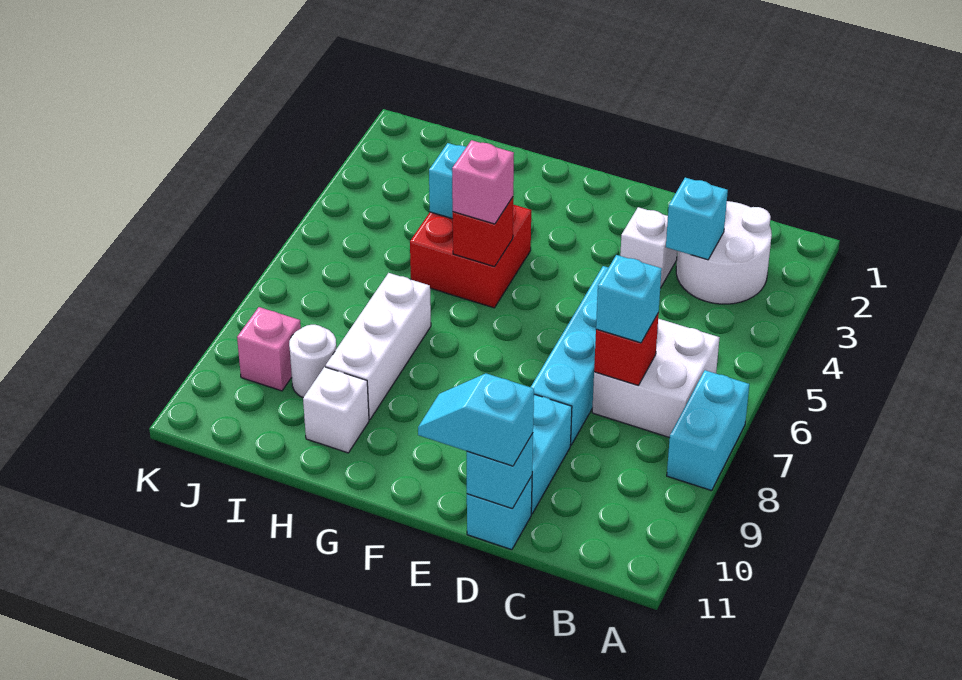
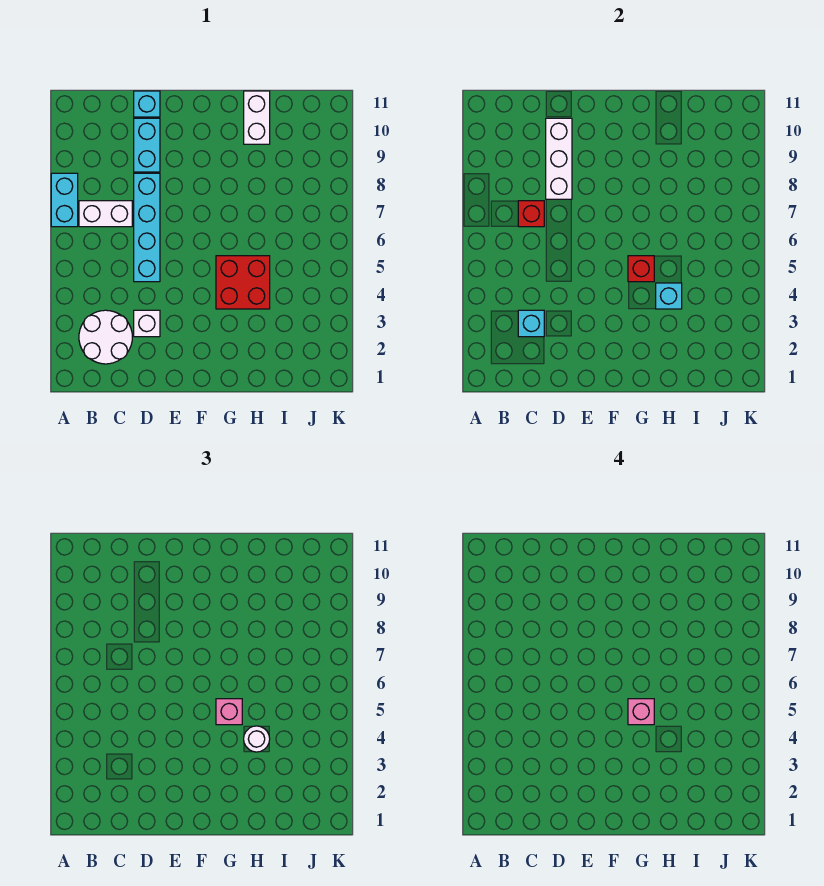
white 2x2 brick [592,319,720,438] -> white 1x2 brick [79,201,132,227]
cyan 1x1 brick [596,255,662,343] -> none
cyan 1x1 brick [467,433,533,509] -> none
cyan 1x2 slope [418,373,534,466] -> none
white 1x3 brick [326,273,431,420] -> white 1x3 brick moved to [546,118,572,199]
white 1x1 brick [303,367,369,453] -> white 1x2 brick [244,91,270,144]
white 1x1 round brick [289,325,336,397] -> white 1x1 round brick moved to [244,726,270,752]
pink 1x1 brick [237,307,301,391] -> pink 1x1 brick moved to [628,699,654,725]

